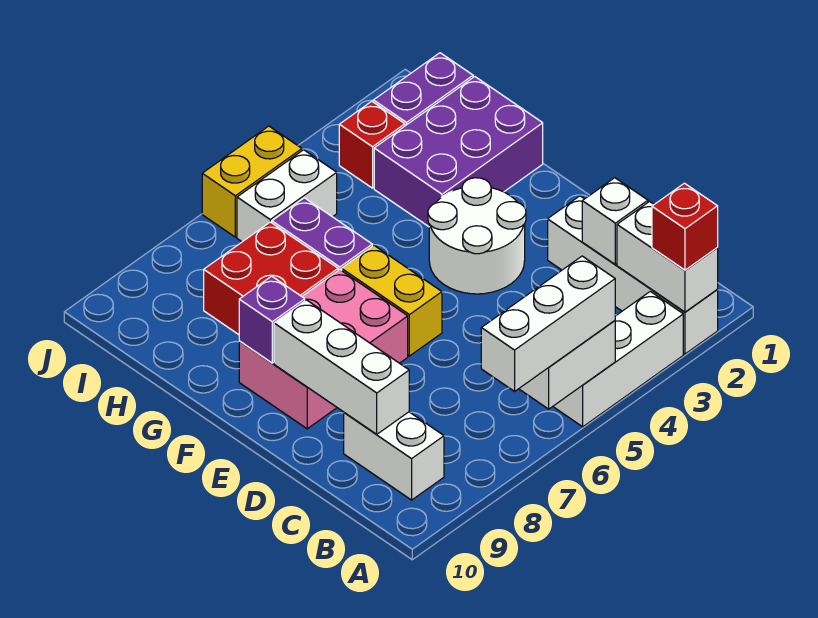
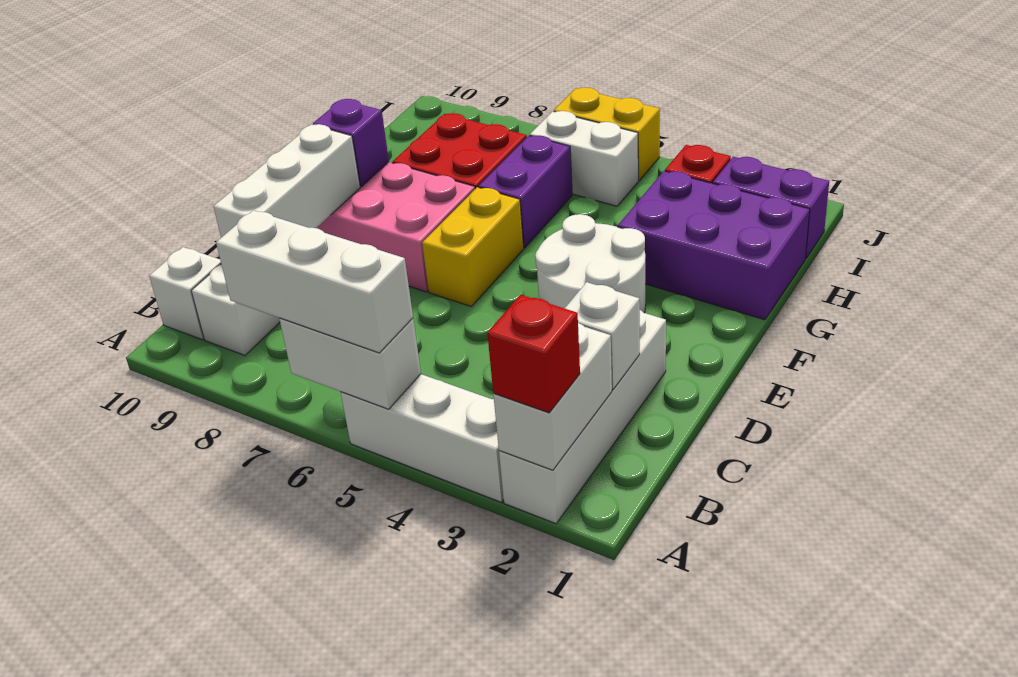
none -> white 1x1 brick [149,247,221,340]

